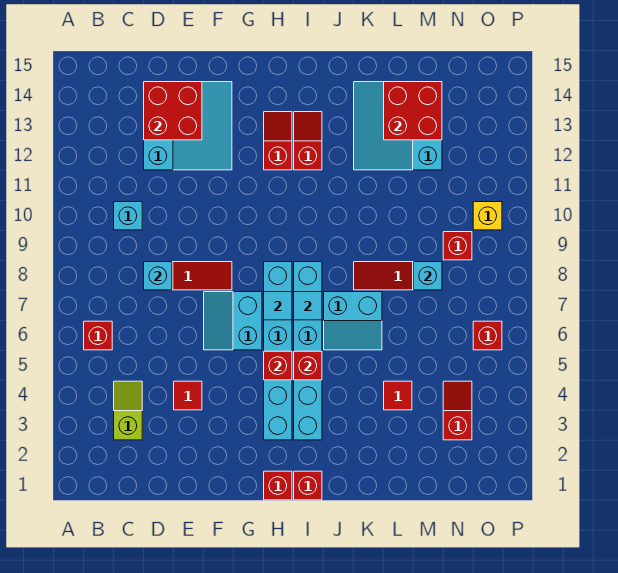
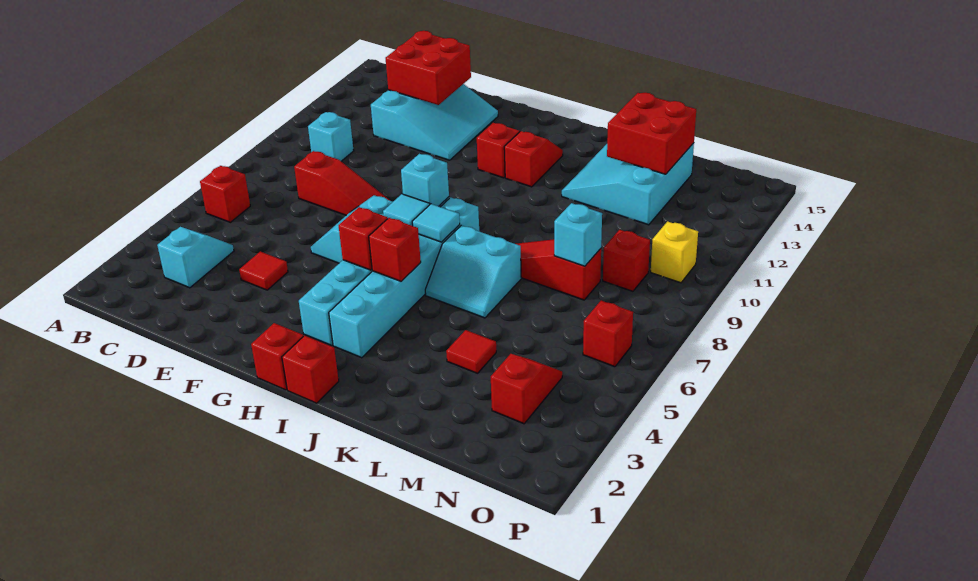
lime 1x2 slope [114,381,142,440] -> cyan 1x2 slope [157,227,234,288]
cyan 1x1 brick [144,262,172,290] -> cyan 1x1 brick moved to [401,154,449,206]

